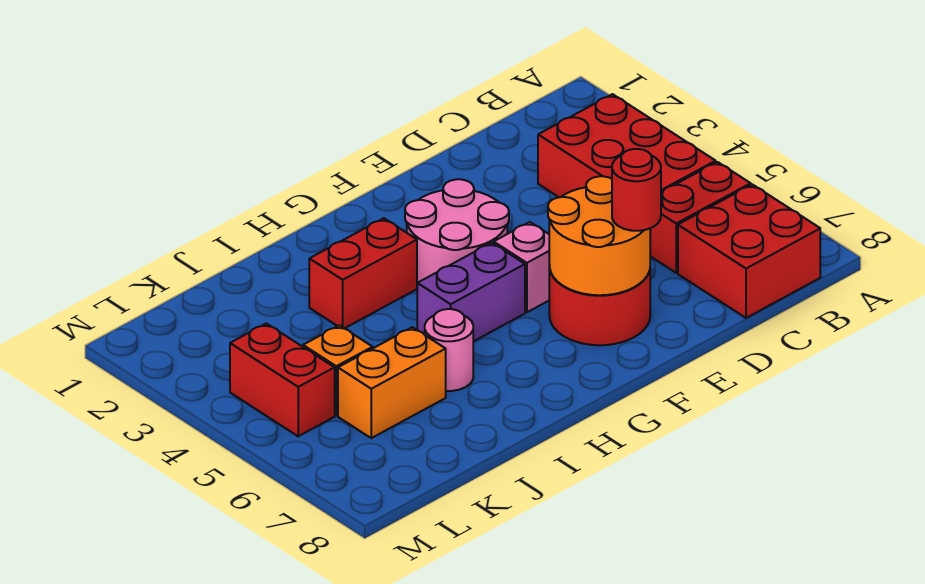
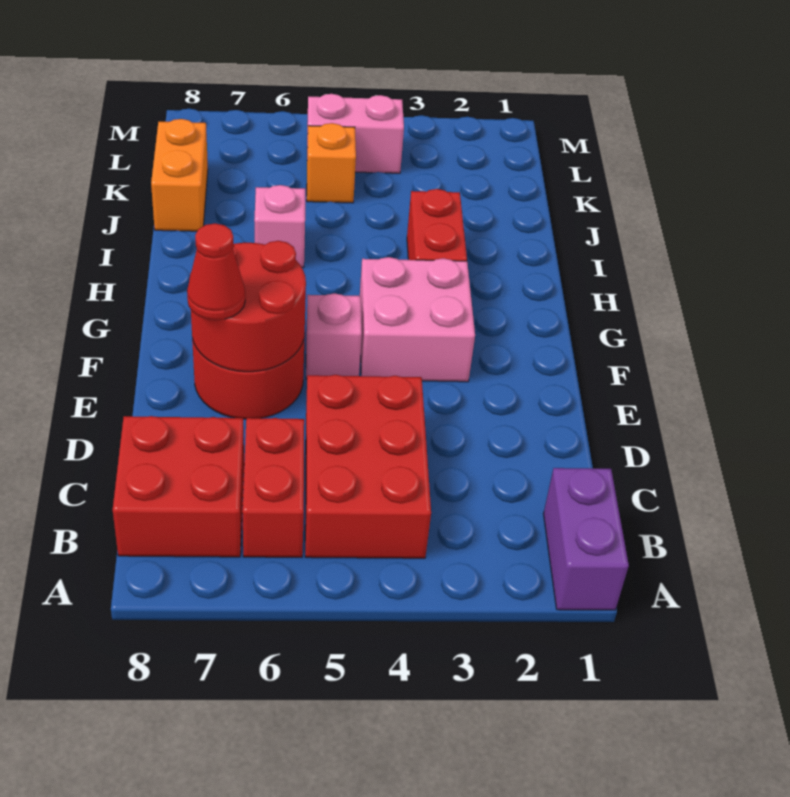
red 2x3 brick [538,94,716,197] -> red 2x3 brick turned to [305,375,431,558]
orange 2x2 round brick [548,176,650,295] -> red 2x2 round brick [189,241,306,372]
red 1x1 round brick [612,149,661,231] -> red 1x1 cone [187,223,245,320]
pink 2x2 round brick [405,179,509,283] -> pink 2x2 brick [360,257,475,382]
purple 1x2 brick [417,243,525,341] -> purple 1x2 brick moved to [543,468,629,610]
pink 1x1 round brick [425,309,473,391] -> pink 1x1 brick [254,185,305,267]
orange 1x2 brick [338,327,446,438] -> orange 1x2 brick moved to [151,119,208,231]
red 1x2 brick [230,323,335,436] -> pink 1x2 brick [307,94,404,173]

